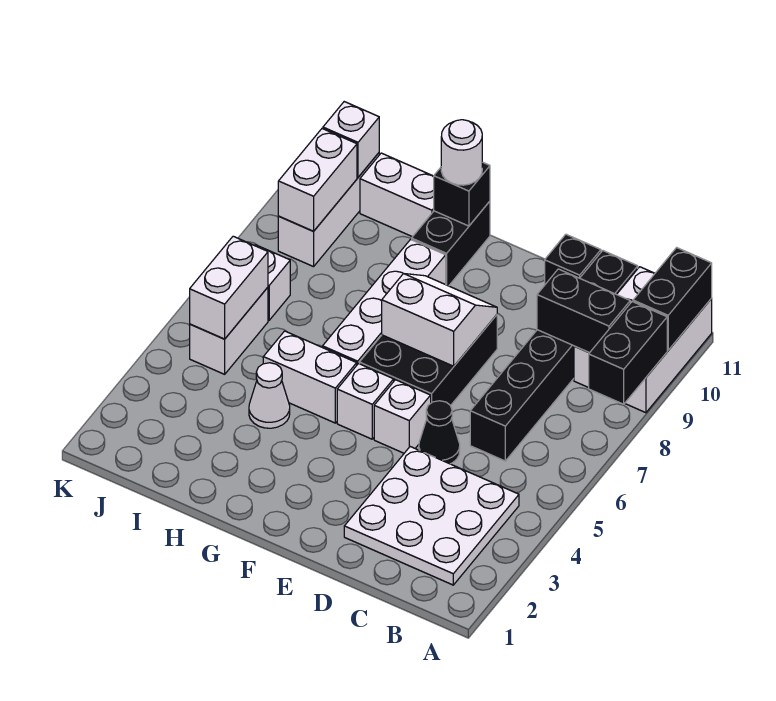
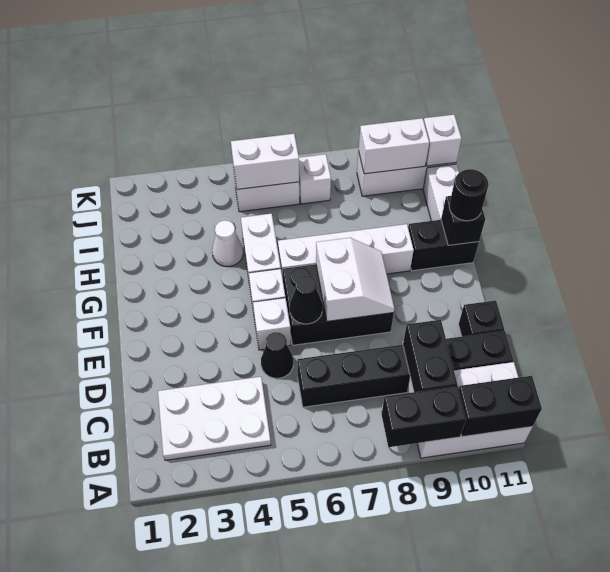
white 3x3 plate [344,447,519,585] -> white 2x3 plate [158,377,271,460]
none -> black 1x1 cone [290,275,323,324]
white 1x1 round brick [441,120,482,185] -> black 1x1 round brick [449,169,489,221]

